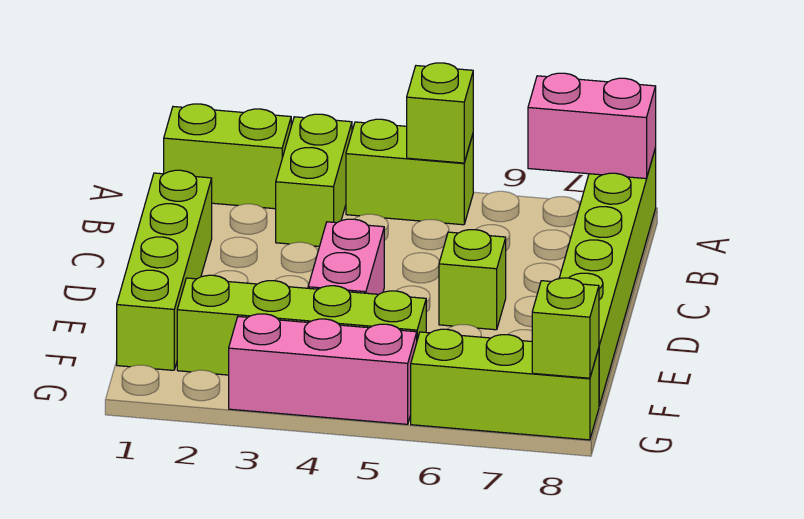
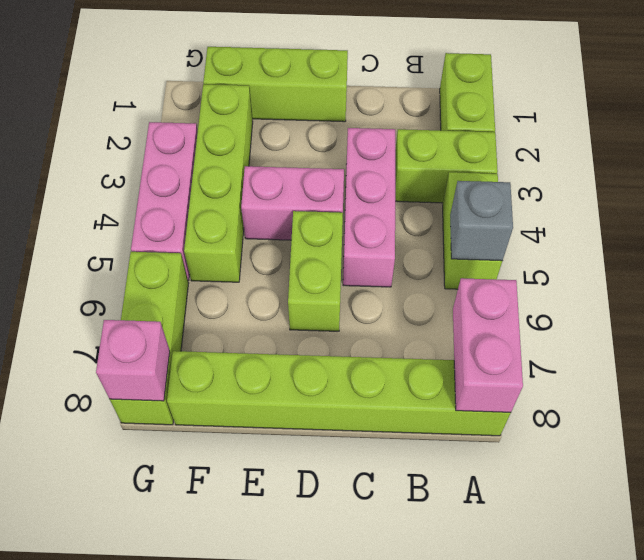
lime 1x1 brick [407,63,473,163] -> grey 1x1 brick [450,181,513,261]
lime 1x4 brick [117,170,212,370] -> lime 1x3 brick [203,47,348,122]
none -> pink 1x3 brick [343,128,395,287]
lime 1x1 brick [439,230,506,330] -> lime 1x2 brick [288,211,343,331]
lime 1x1 brick [532,278,599,378] -> pink 1x1 brick [96,320,170,401]

